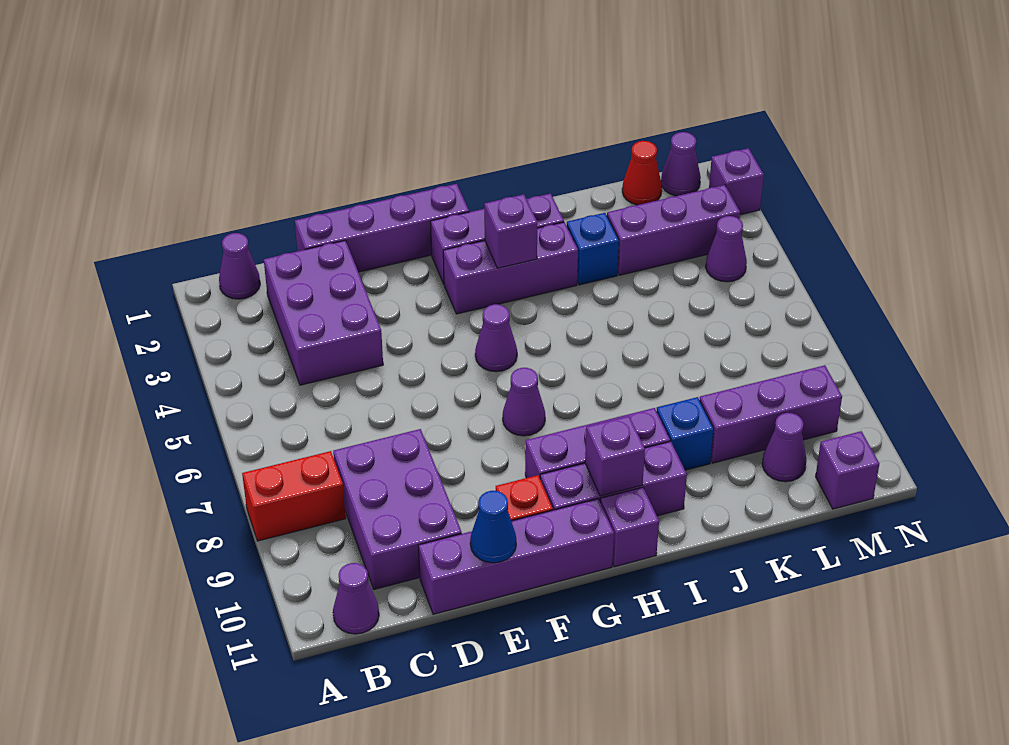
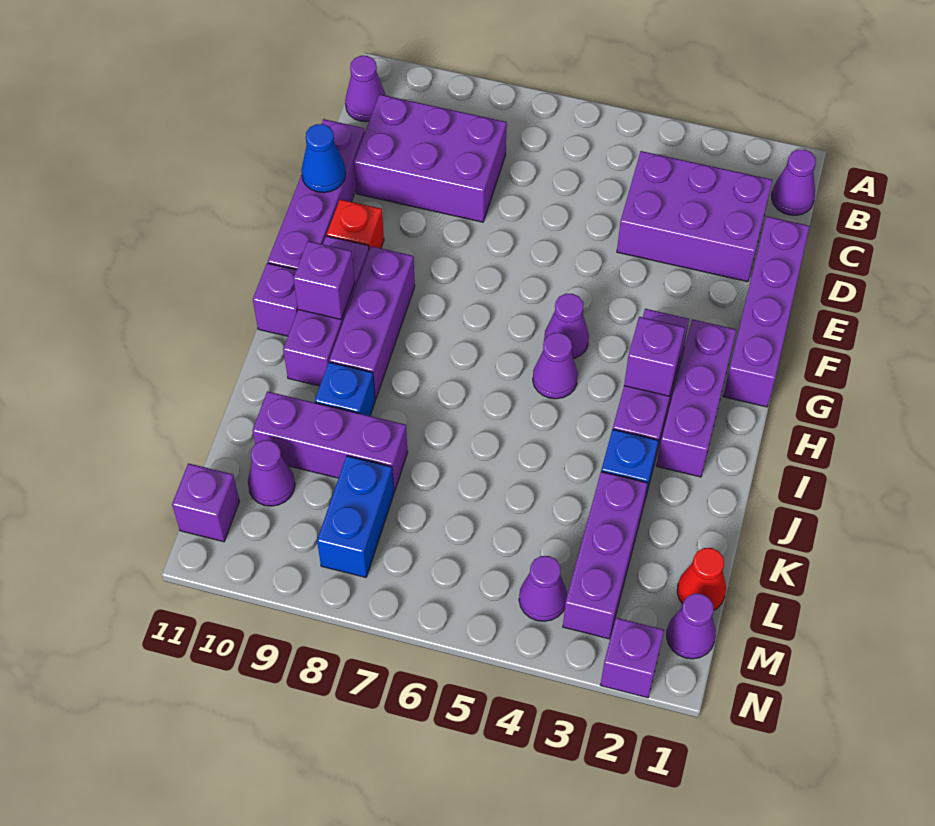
red 1x2 brick [242,451,346,541] -> none
purple 1x1 cone [503,368,545,436] -> purple 1x1 cone moved to [533,333,578,399]
purple 1x3 brick [700,365,842,463] -> purple 1x3 brick turned to [253,391,408,492]
none -> blue 1x2 brick [317,456,394,578]

